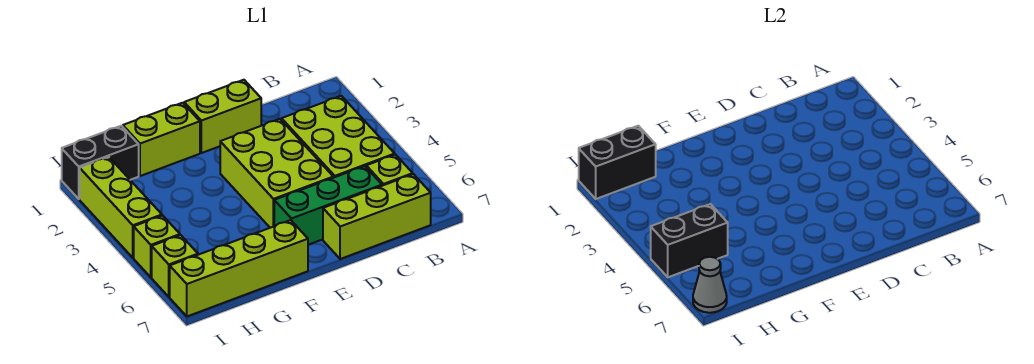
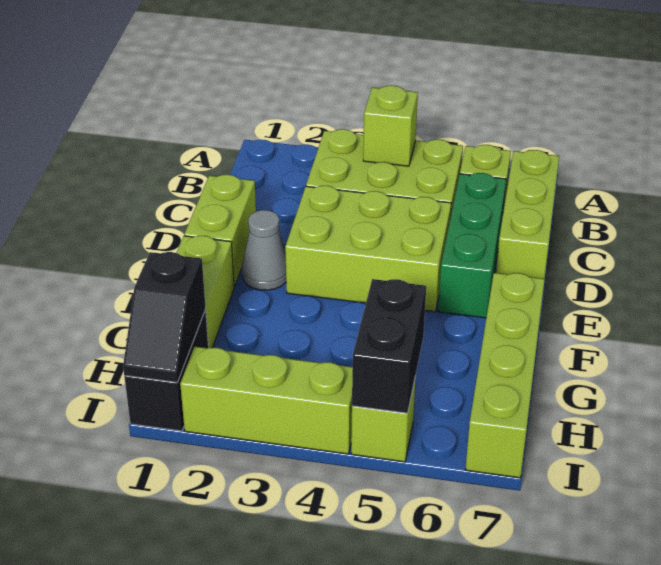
black 1x2 brick [579,126,656,199] -> black 1x2 slope [123,252,206,383]
lime 1x1 brick [152,235,198,297] -> lime 1x1 brick moved to [363,86,418,166]
grey 1x1 cone [693,257,727,313] -> grey 1x1 cone moved to [242,210,286,290]

